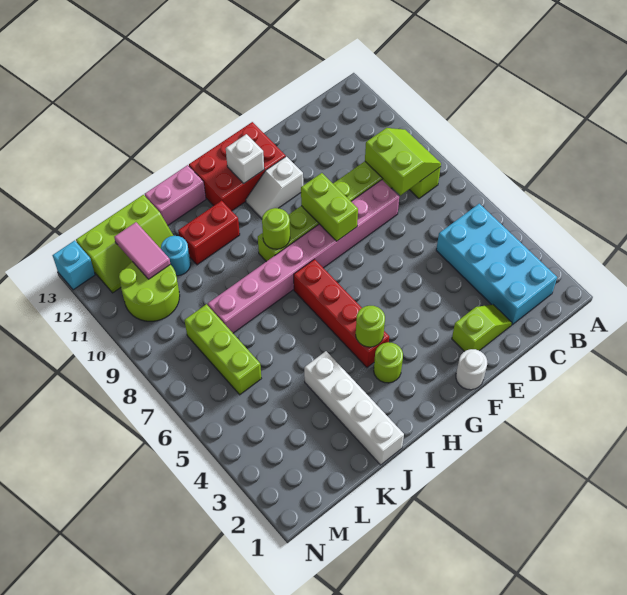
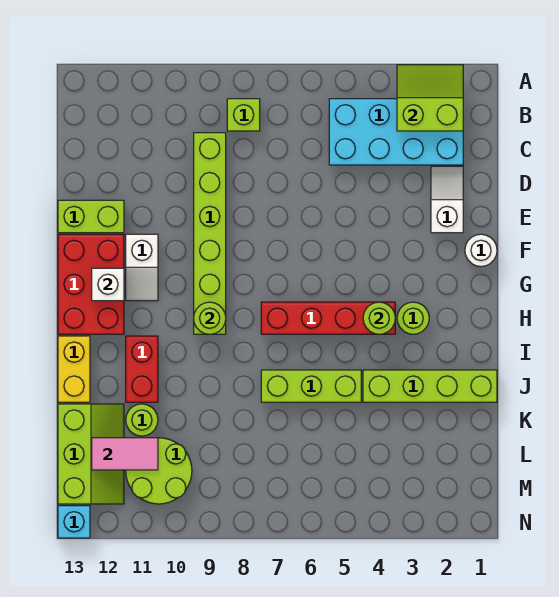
lime 2x2 slope [365,128,441,195] -> lime 2x2 slope moved to [397,65,463,131]
lime 1x2 slope [452,304,512,352] -> white 1x2 slope [431,166,463,233]
pink 1x8 brick [208,180,399,333] -> none
lime 1x2 brick [301,173,358,241] -> lime 1x2 brick moved to [58,200,124,233]
pink 1x2 brick [145,165,206,225] -> yellow 1x2 brick [58,336,90,402]
white 1x4 brick [304,351,404,465] -> lime 1x4 brick [363,370,497,402]
cyan 1x1 round brick [161,236,191,276] -> lime 1x1 round brick [126,404,158,436]
lime 1x3 brick [184,304,261,395] -> lime 1x3 brick moved to [261,370,361,402]

